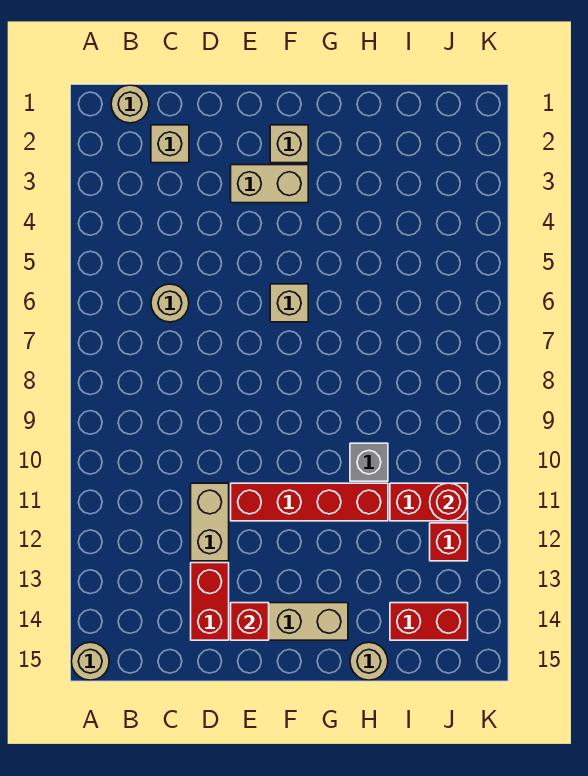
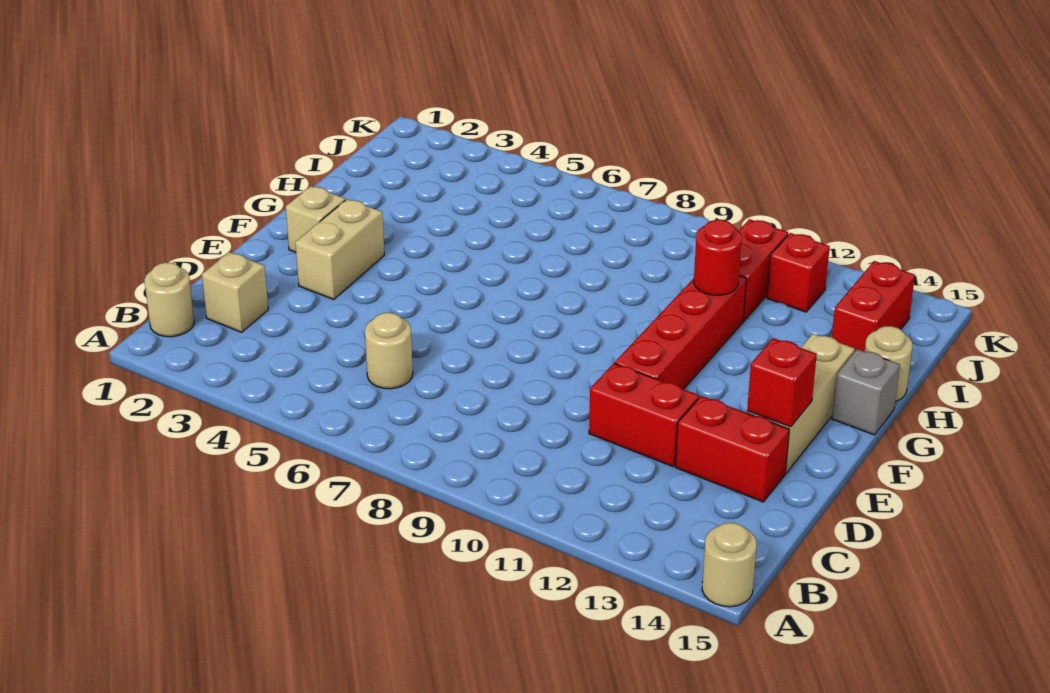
tan 1x2 brick [191,483,229,561] -> red 1x2 brick [589,363,699,467]
tan 1x1 brick [270,284,308,322] -> none
grey 1x1 brick [350,443,388,481] -> grey 1x1 brick moved to [832,349,900,435]
red 1x1 round brick [430,483,468,521] -> red 1x1 round brick moved to [694,220,742,295]

